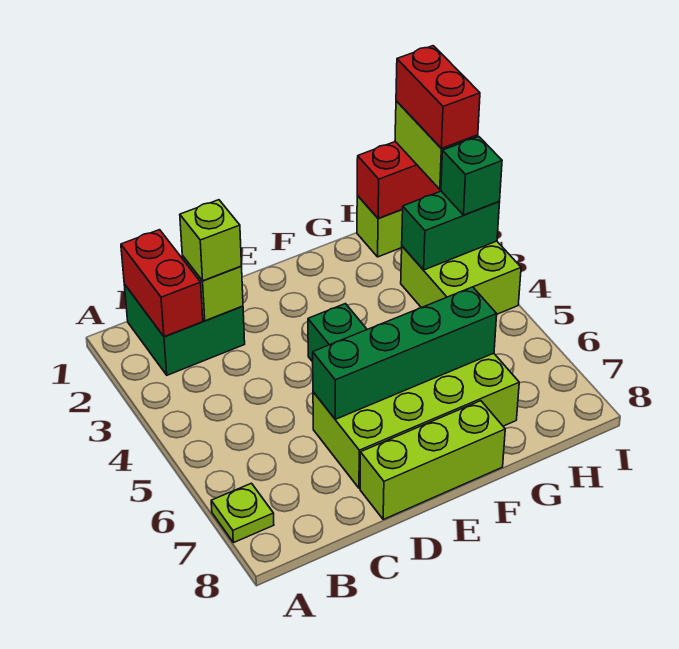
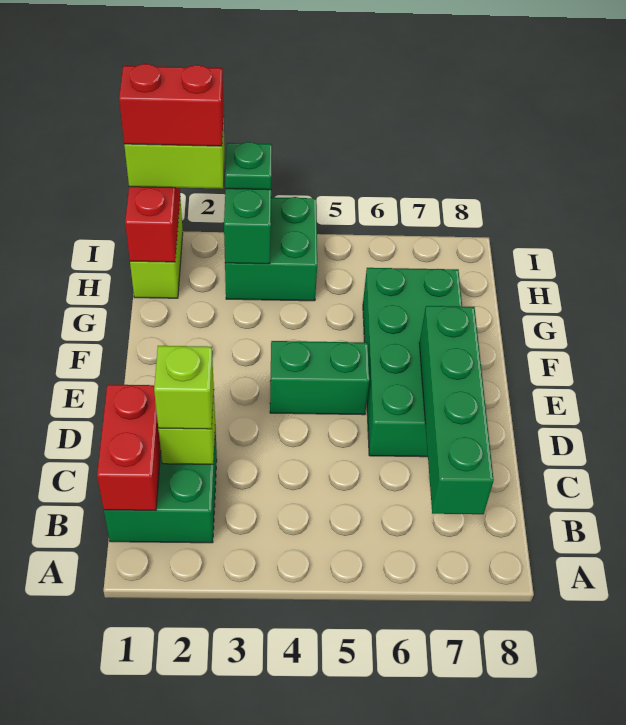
lime 1x1 plate [211,483,274,543] -> none
red 1x2 brick [121,230,203,337] -> red 1x2 brick turned to [97,385,161,510]
lime 2x4 brick [313,353,519,488] -> green 2x4 brick [363,268,462,457]
green 1x4 brick [313,287,497,419] -> green 1x4 brick moved to [419,306,494,514]
lime 1x3 brick [360,401,505,519] -> none
lime 2x2 brick [401,241,521,314] -> green 2x2 brick [225,197,317,301]
green 1x1 brick [441,137,502,215] -> green 1x1 plate [225,142,272,190]

